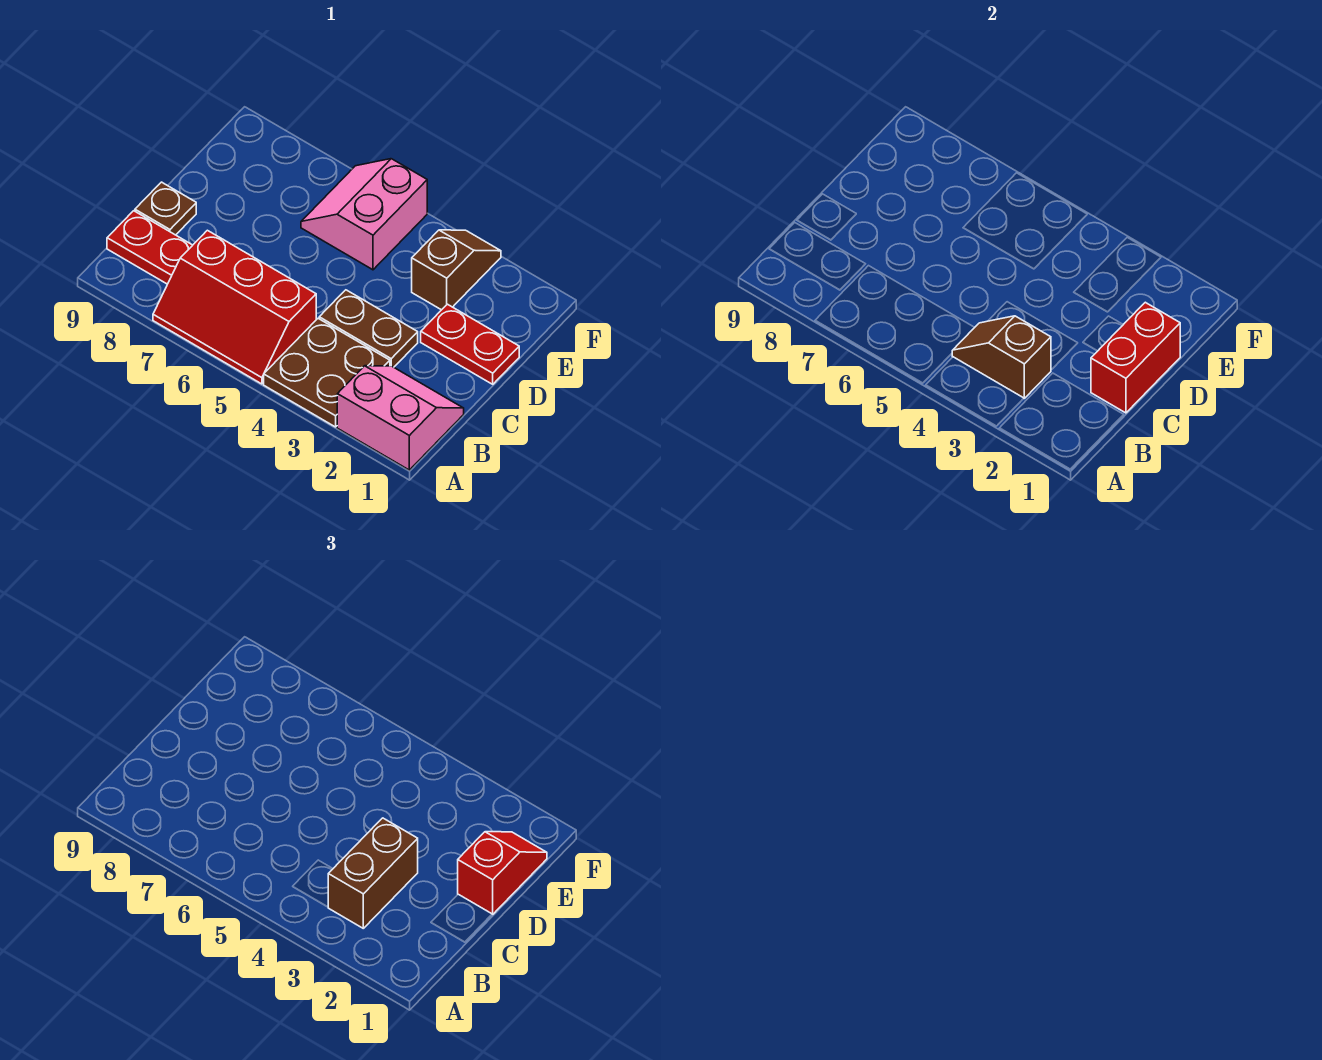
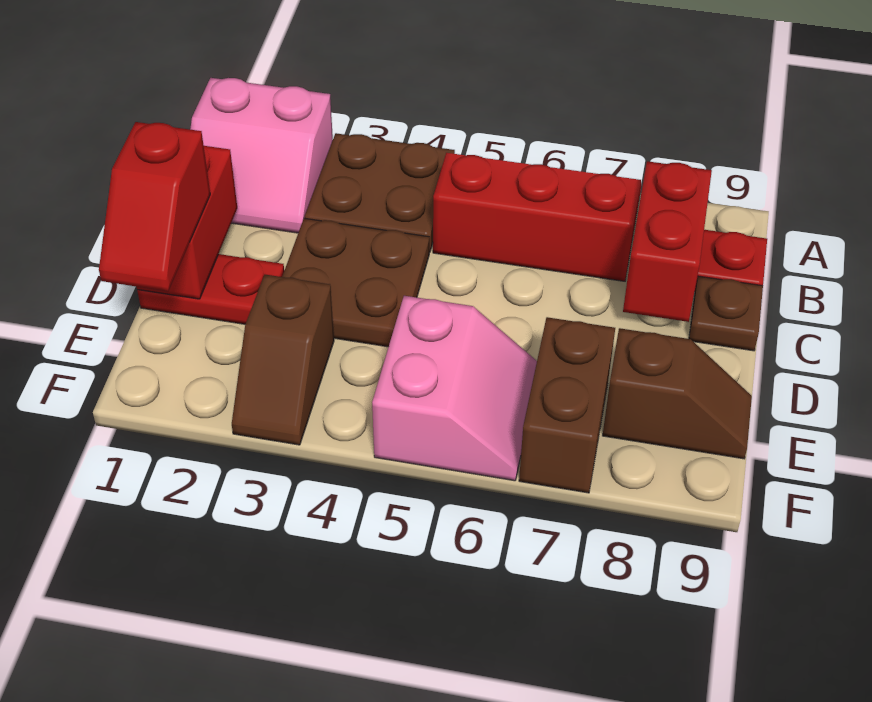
brown 1x2 slope [952,316,1051,398] -> brown 1x2 slope moved to [603,328,752,459]
brown 1x2 brick [328,818,418,928] -> brown 1x2 brick moved to [519,317,615,493]
none -> red 1x2 brick [623,161,712,322]
brown 1x2 plate [319,290,418,367] -> brown 2x2 plate [282,218,429,347]

